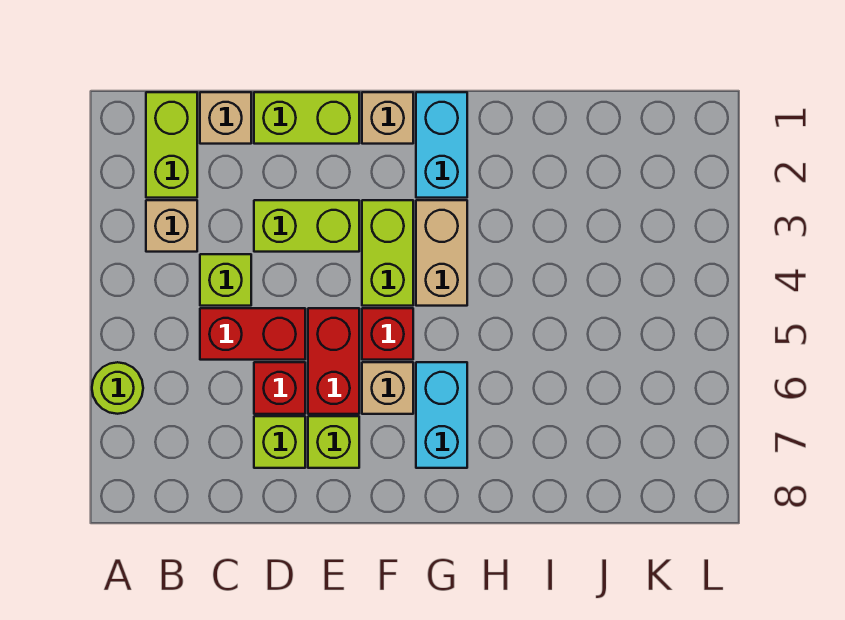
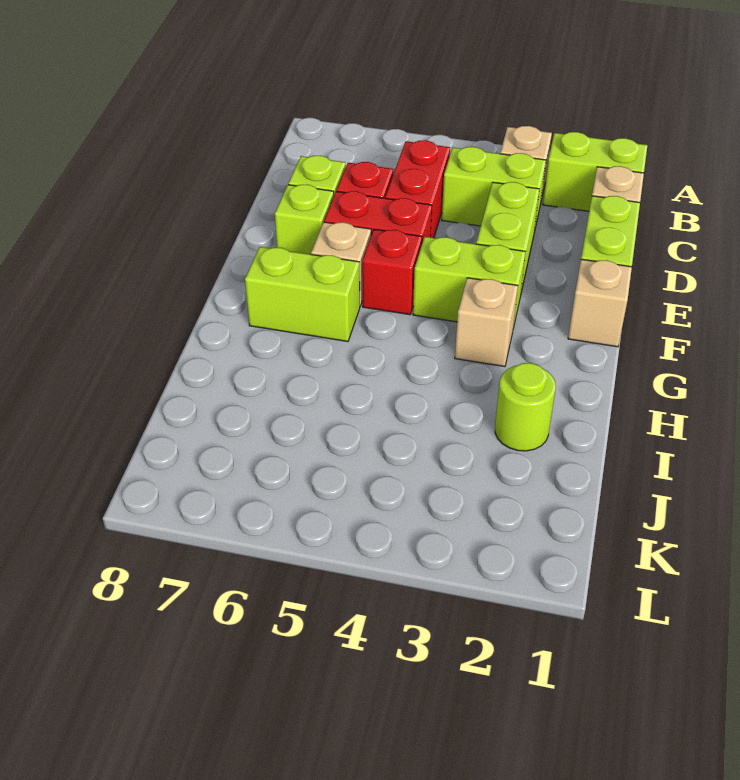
lime 1x1 round brick [92,362,143,414] -> lime 1x1 round brick moved to [495,363,556,451]
lime 1x1 brick [200,254,251,306] -> lime 1x2 brick [442,147,546,232]
cyan 1x2 brick [416,92,467,198] -> none
tan 1x2 brick [416,200,467,306] -> tan 1x1 brick [455,278,518,367]
cyan 1x2 brick [416,362,467,468] -> lime 1x2 brick [245,247,360,341]

